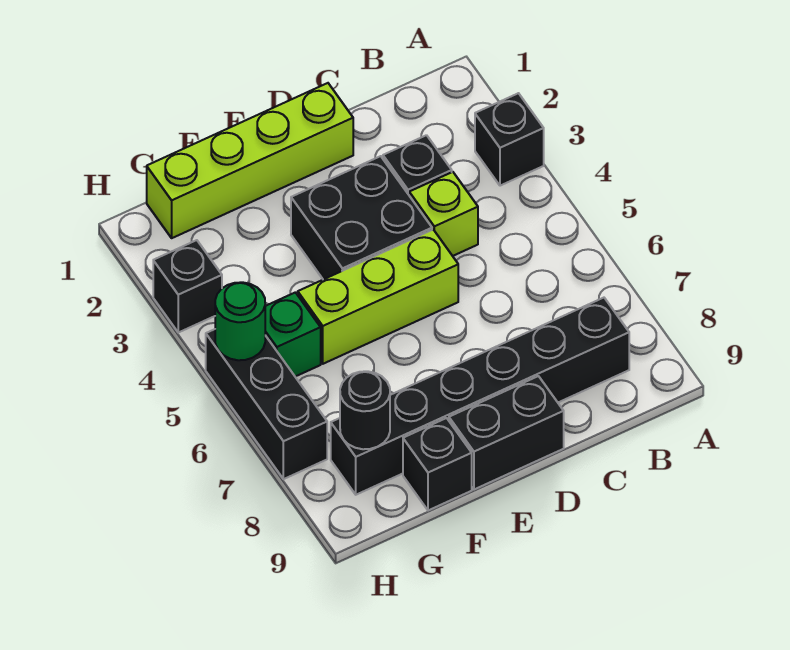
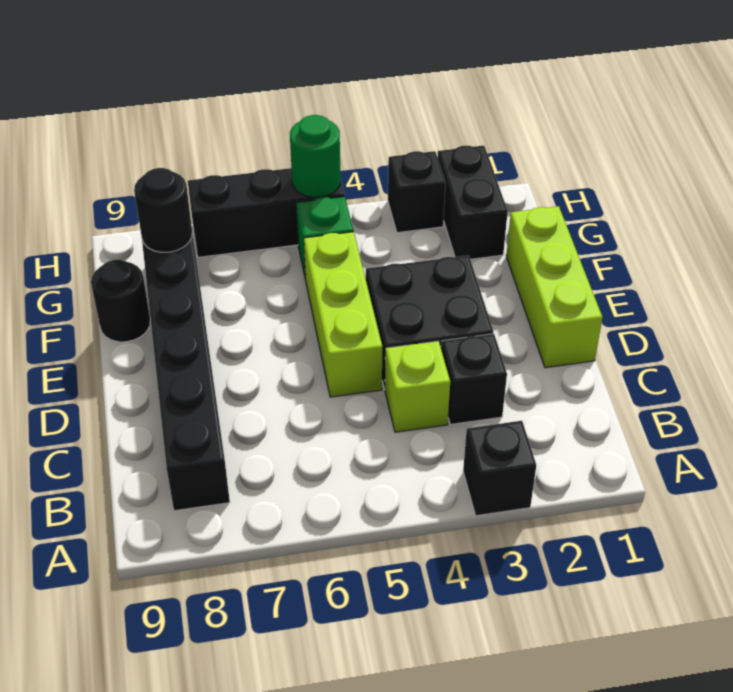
lime 1x4 brick [147,83,353,238] -> lime 1x3 brick [506,206,603,368]
black 1x2 brick [449,376,564,489] -> black 1x2 brick moved to [437,146,508,259]
black 1x1 brick [403,418,472,510] -> black 1x1 round brick [91,260,150,342]

